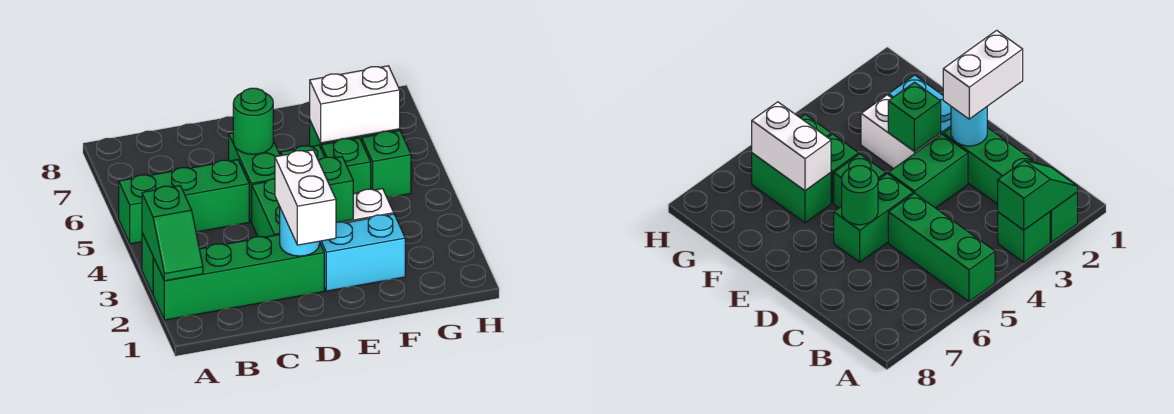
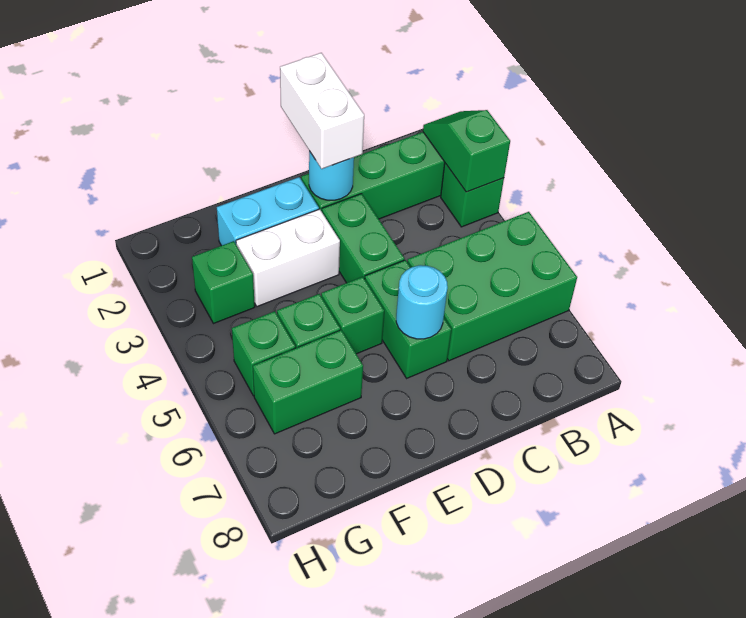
green 1x3 brick [119,160,249,244] -> green 2x3 brick [407,212,577,361]
green 1x1 round brick [233,88,273,154] -> cyan 1x1 round brick [396,265,448,339]
green 1x1 brick [319,157,353,222] -> green 1x1 brick moved to [192,241,255,324]
white 1x2 brick [310,66,400,143] -> none

